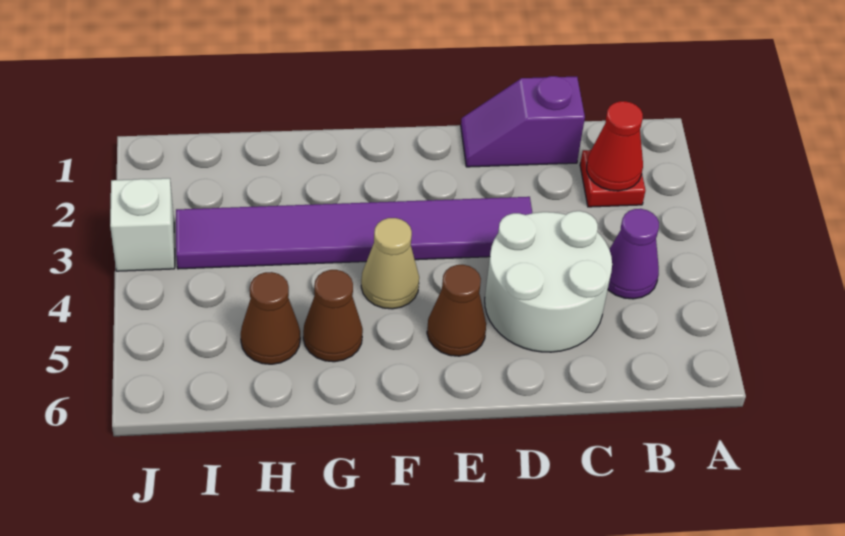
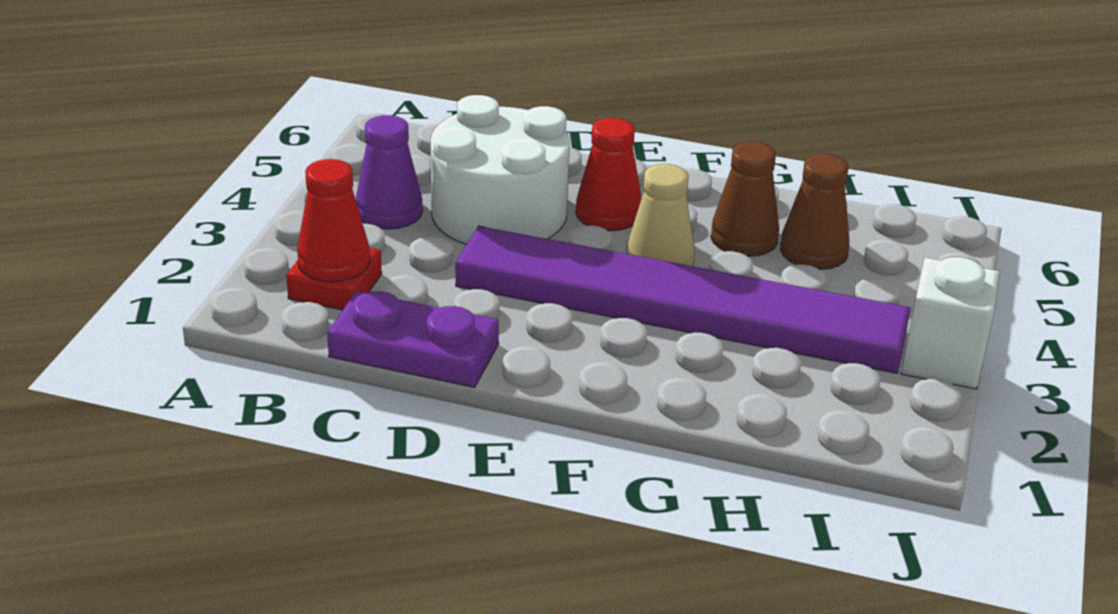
purple 1x2 slope [461,76,585,167] -> purple 1x2 plate [327,291,499,387]
brown 1x1 cone [427,265,486,356] -> red 1x1 cone [576,118,642,231]

